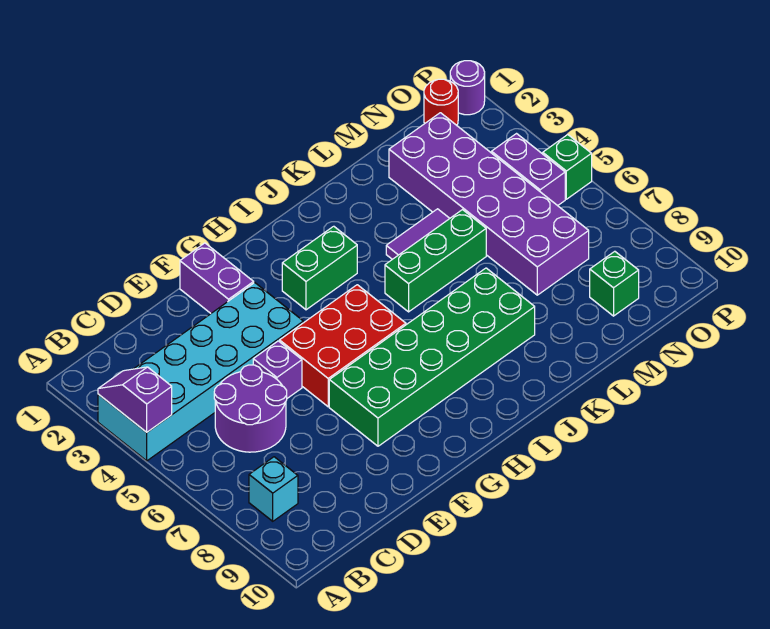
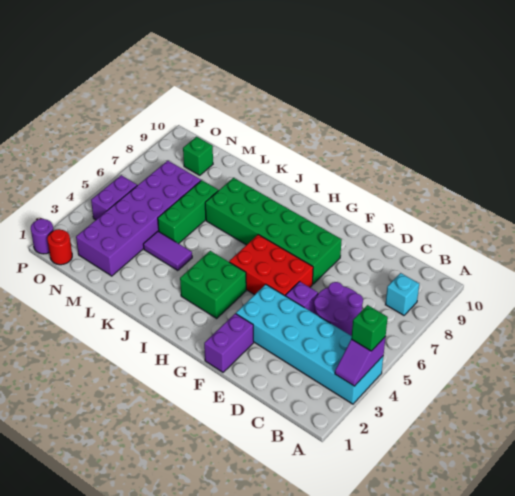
green 1x2 brick [282,226,357,310] -> green 2x2 brick [180,251,246,318]
green 1x3 brick [385,210,486,312] -> green 1x3 brick turned to [158,180,218,244]
green 1x1 brick [543,135,592,199] -> green 1x1 brick moved to [351,305,388,351]

